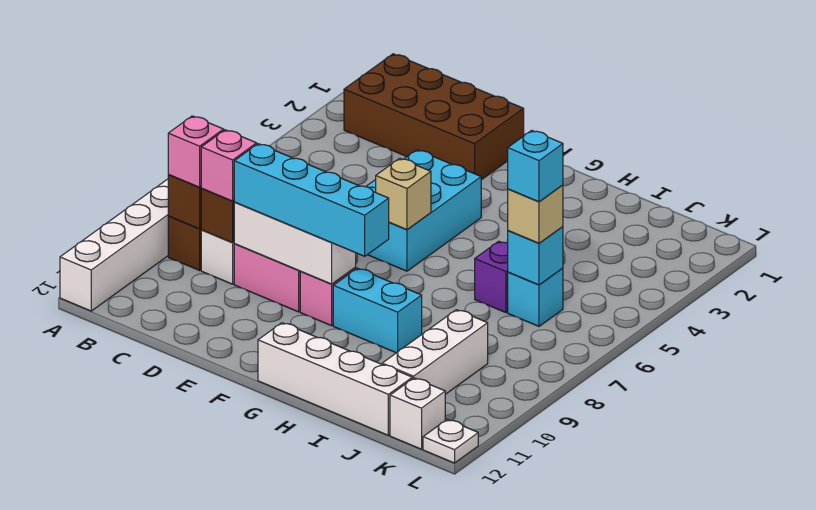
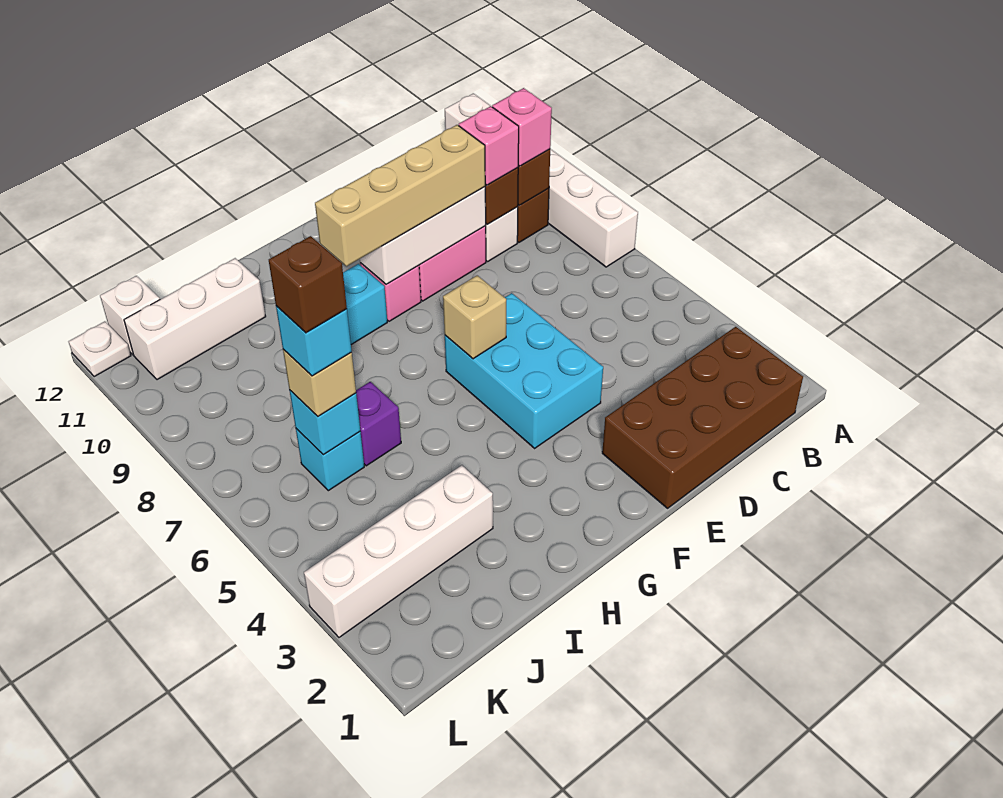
cyan 1x4 brick [234,144,389,256] -> tan 1x4 brick [315,125,485,266]
white 1x4 brick [258,323,412,435] -> white 1x4 brick moved to [304,465,493,637]
none -> brown 1x1 brick [269,236,347,333]
white 1x3 brick [382,310,488,394] -> white 1x3 brick turned to [124,258,266,380]

